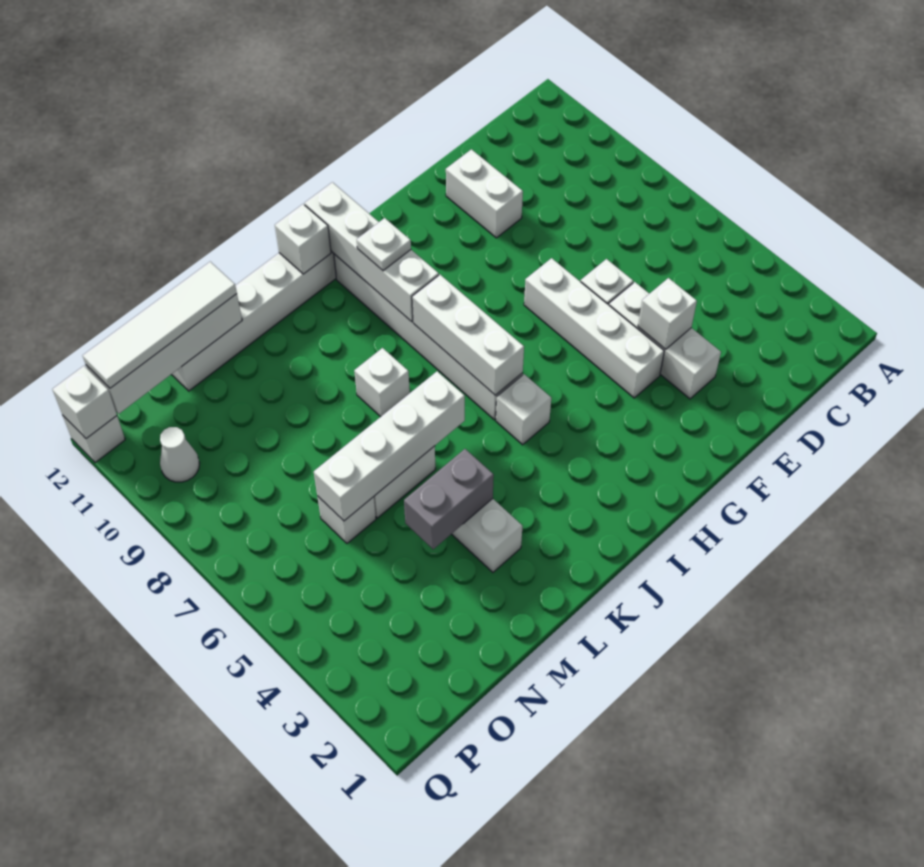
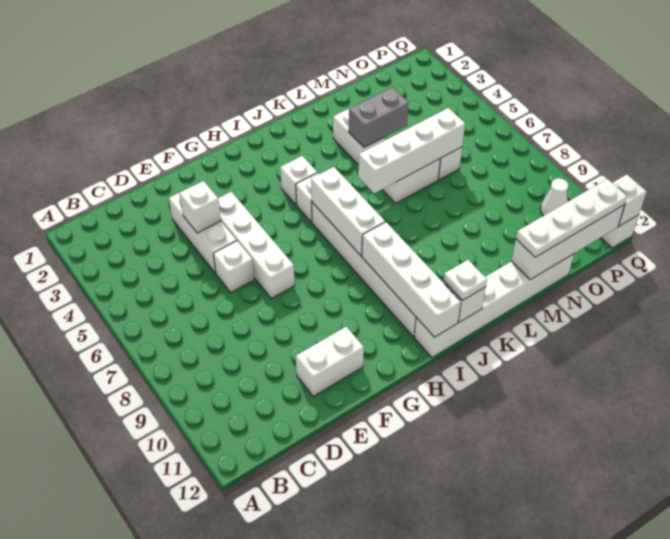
white 1x2 brick [446,149,523,238] -> white 1x2 brick turned to [296,327,364,396]
white 1x1 plate [357,218,411,271] -> white 1x1 plate moved to [444,260,487,301]
white 1x1 brick [354,348,410,417] -> white 1x1 brick moved to [280,156,317,205]
white 1x4 tile [82,262,237,388] -> white 1x4 plate [516,179,627,257]

